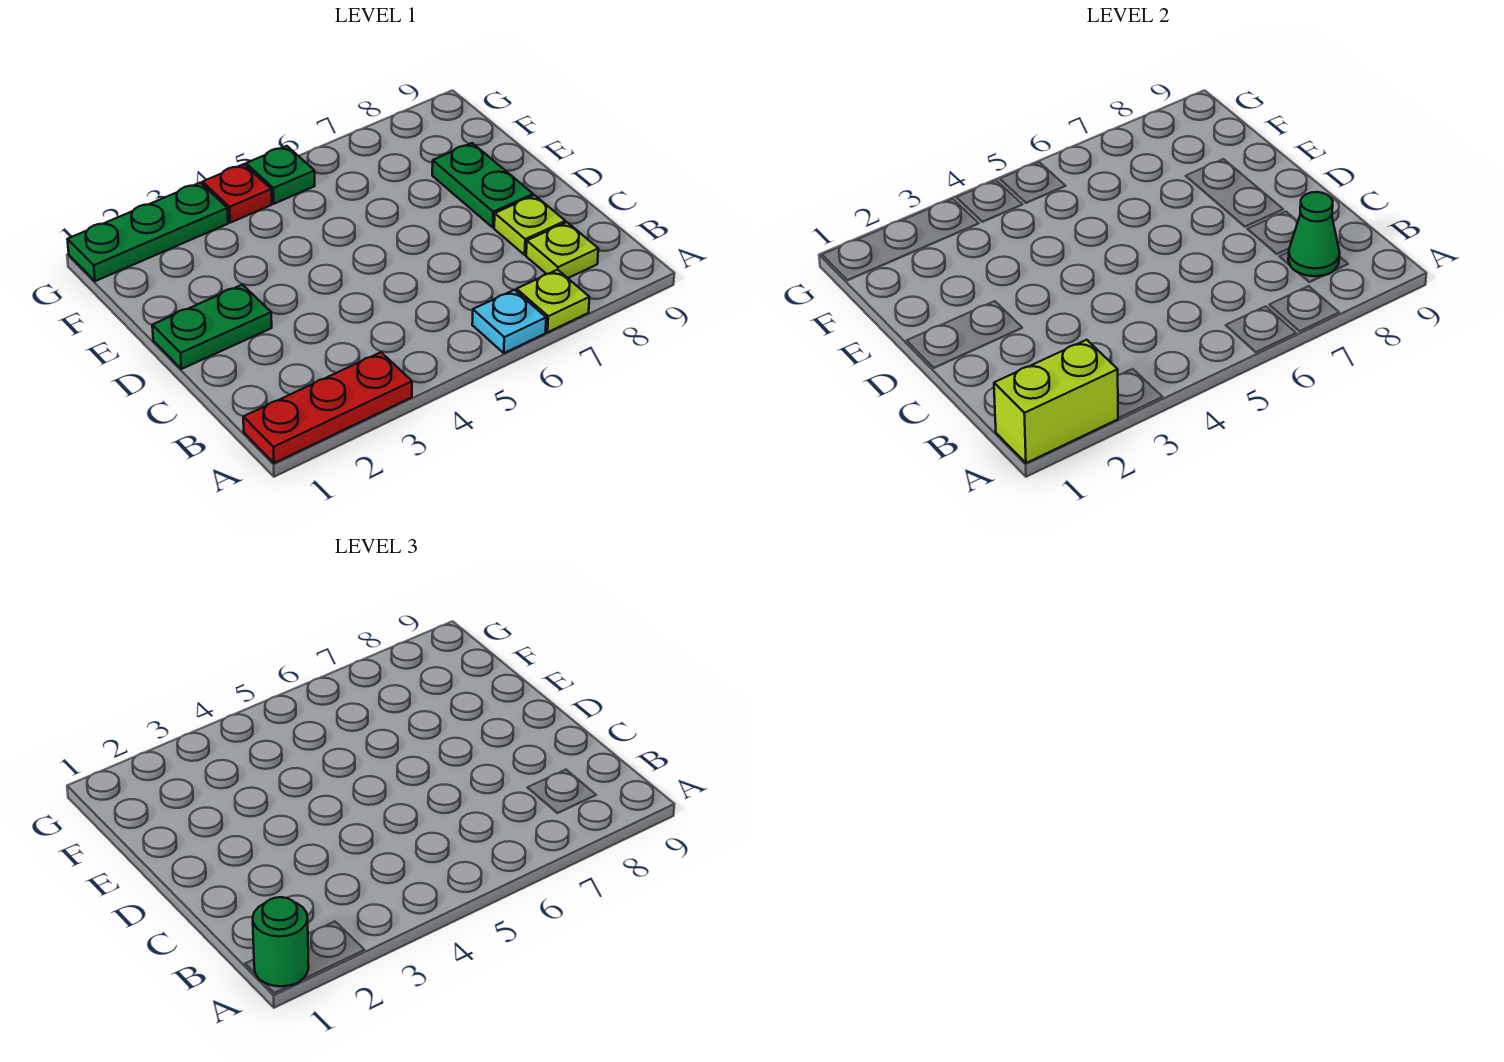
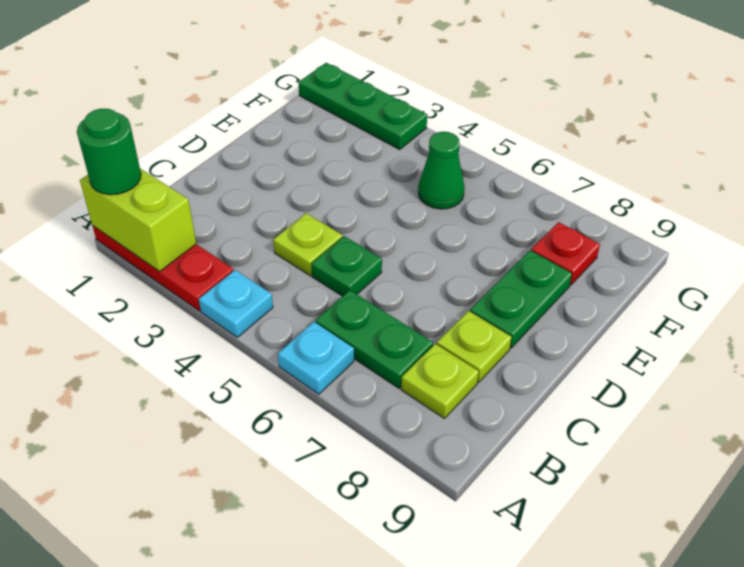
none -> cyan 1x1 plate [199,270,273,337]
lime 1x1 plate [517,270,589,332] -> lime 1x1 plate moved to [273,213,342,276]
green 1x1 cone [1288,192,1340,276] -> green 1x1 cone moved to [418,132,465,209]
green 1x2 plate [152,285,272,369] -> green 1x2 plate moved to [316,290,433,388]
red 1x1 plate [202,164,272,223] -> red 1x1 plate moved to [531,222,600,285]
green 1x1 plate [246,146,315,204] -> green 1x1 plate moved to [312,236,382,296]

